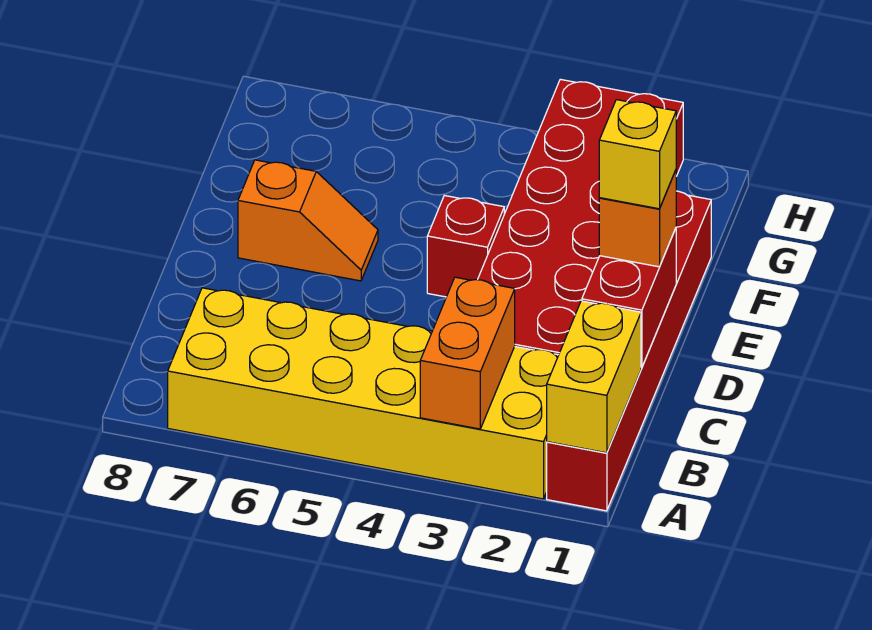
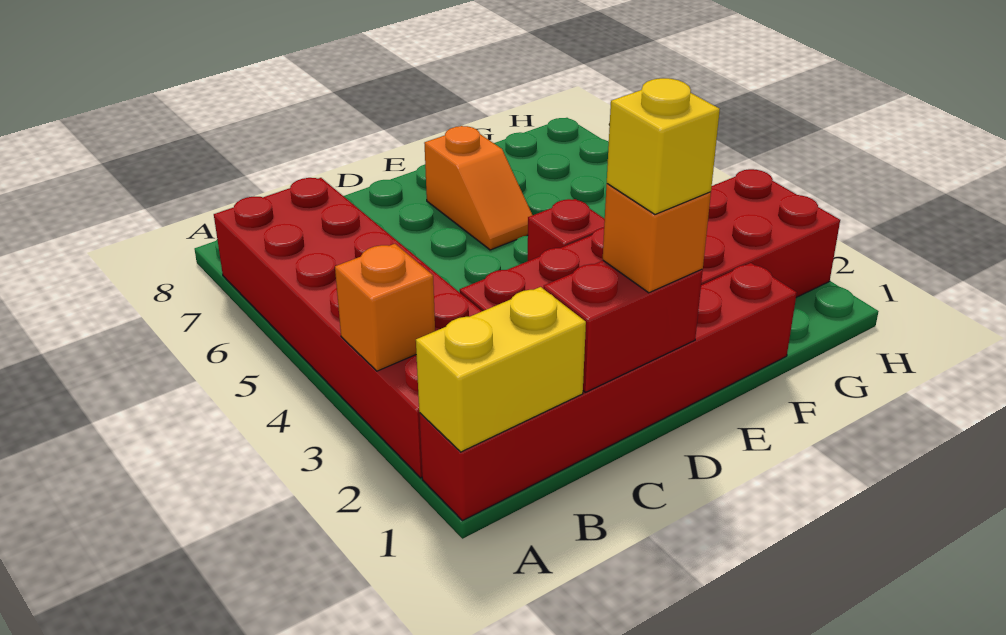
yellow 2x6 brick [168,288,559,499] -> red 2x6 brick [214,178,482,478]
orange 1x2 brick [420,277,515,429] -> orange 1x1 brick [335,244,435,371]

